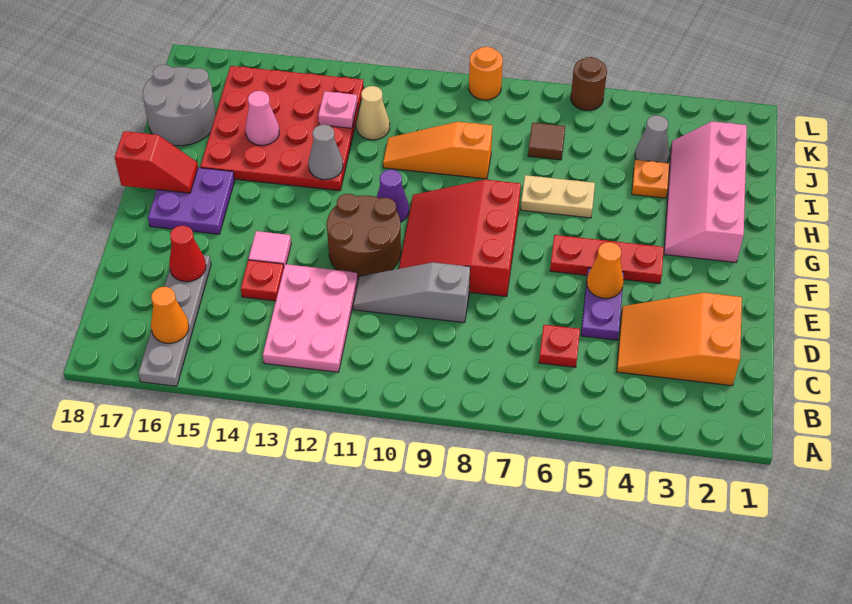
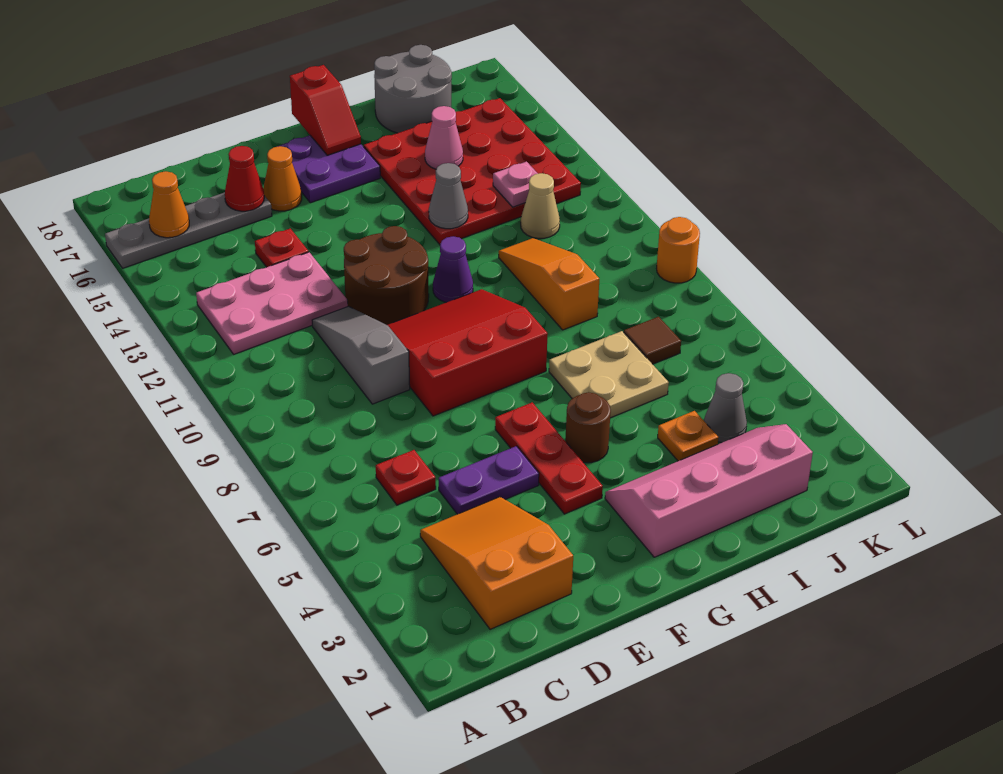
orange 1x1 cone [587,242,624,298] -> orange 1x1 cone moved to [263,146,302,211]
pink 1x1 tile [249,231,291,267] -> none
tan 1x2 plate [521,175,595,218] -> tan 2x2 plate [549,331,669,418]
brown 1x1 round brick [571,57,607,110] -> brown 1x1 round brick moved to [565,392,611,463]

